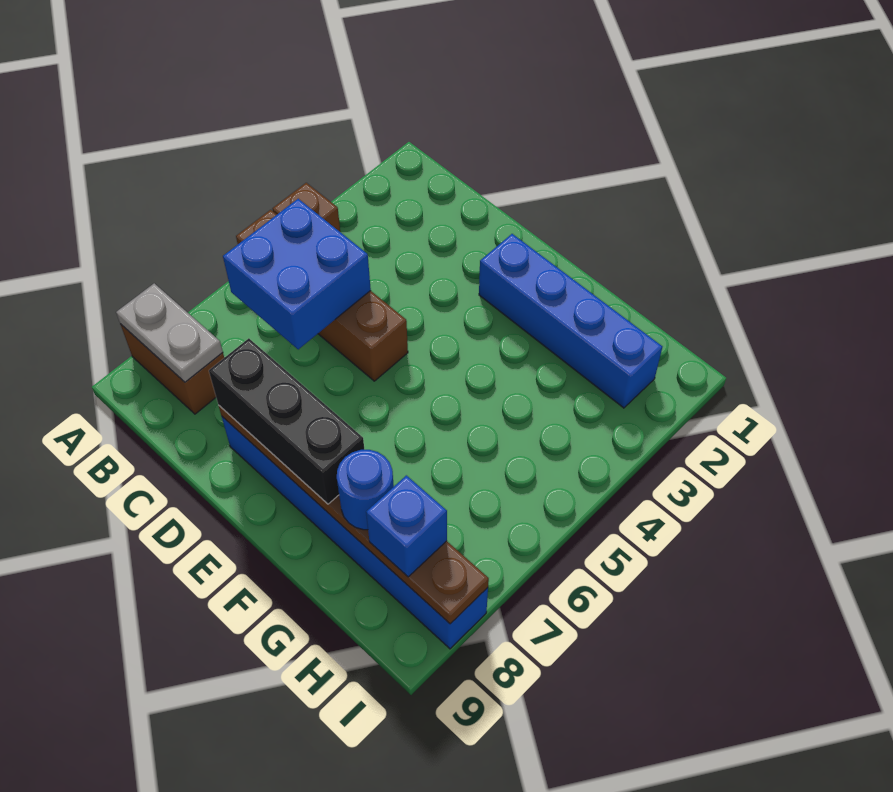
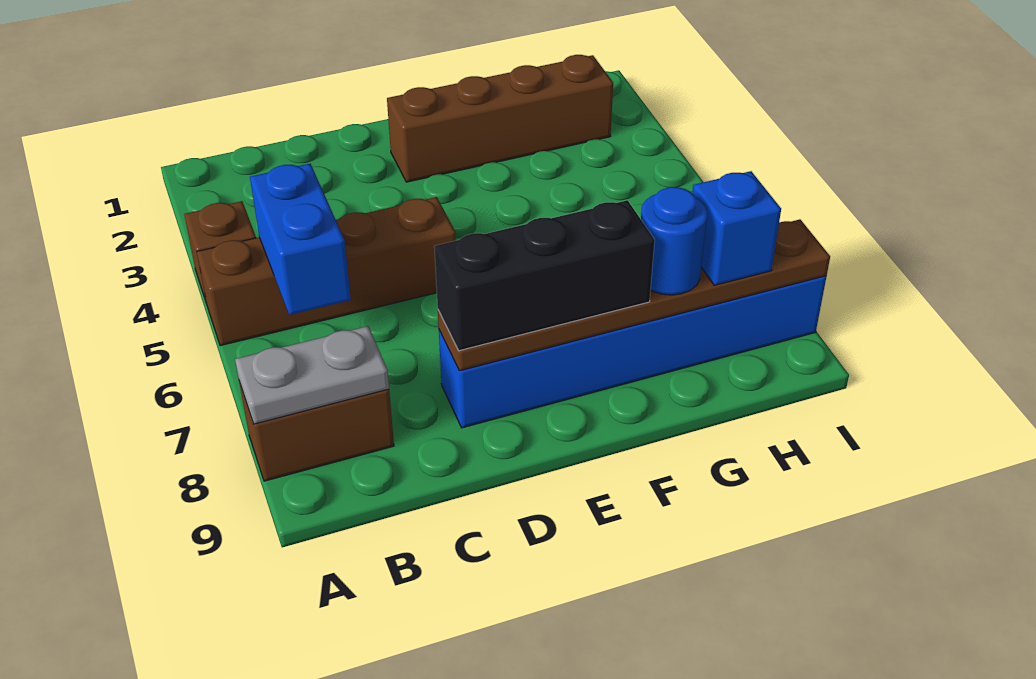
blue 2x2 brick [223,199,371,350] -> blue 1x2 brick [250,164,351,315]
blue 1x4 brick [479,234,663,408] -> brown 1x4 brick [387,55,613,182]

